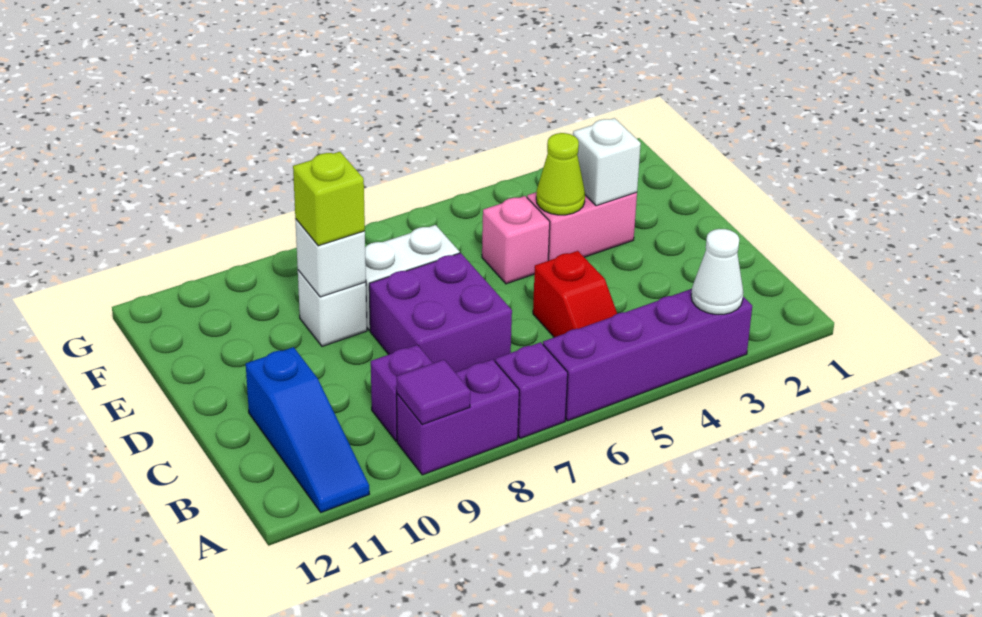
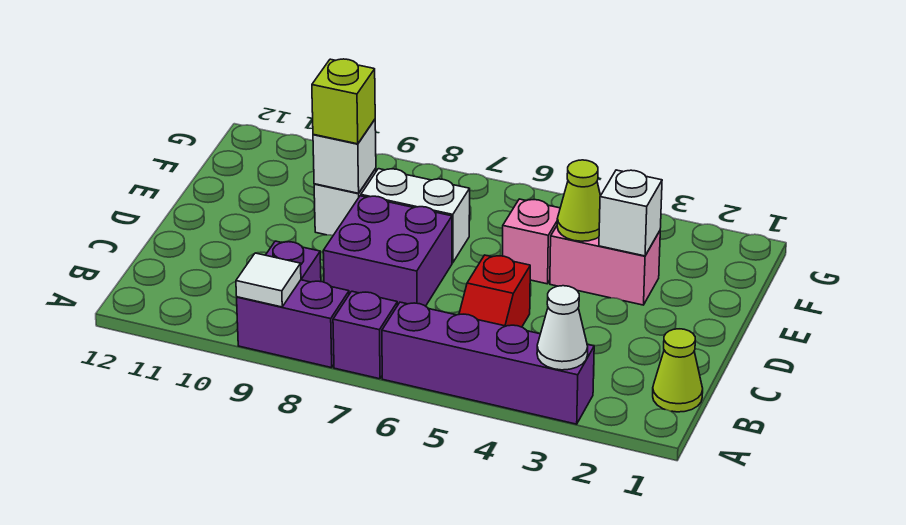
purple 1x1 tile [397,360,470,424] -> white 1x1 tile [236,253,301,307]
blue 1x3 slope [246,347,369,512] -> none
none -> lime 1x1 cone [653,329,703,412]

